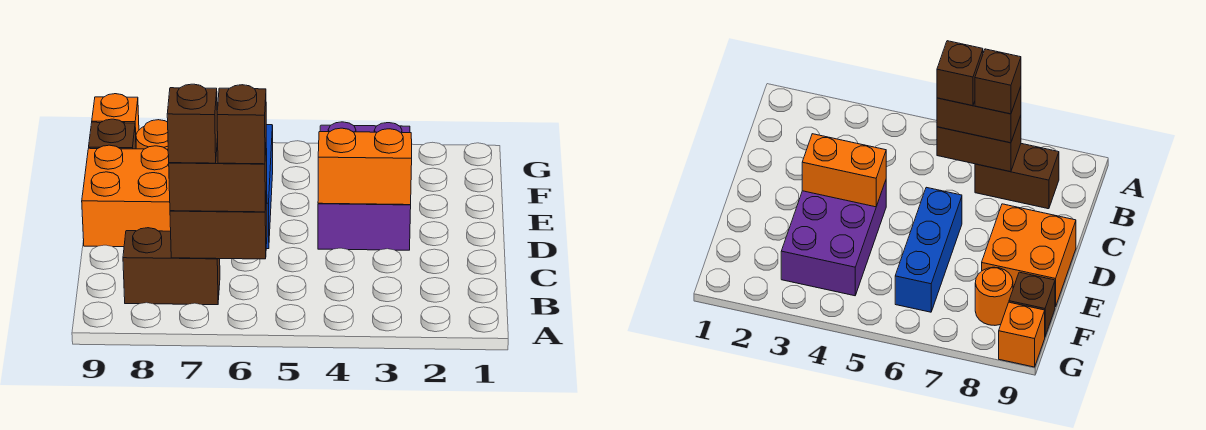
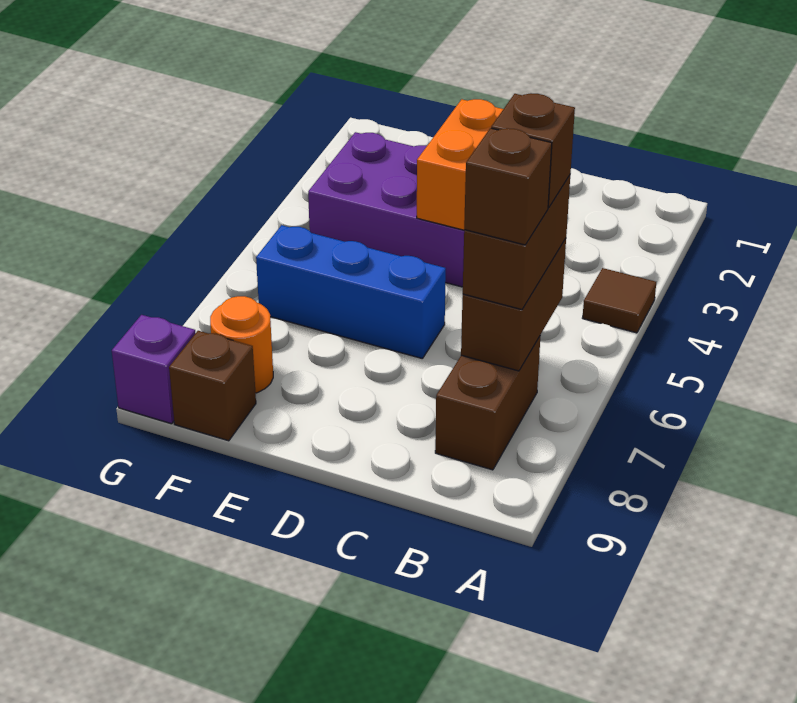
none -> brown 1x1 tile [583,268,656,333]
orange 2x2 brick [82,145,171,247] -> none
orange 1x1 brick [92,94,139,134] -> purple 1x1 brick [112,315,195,424]

